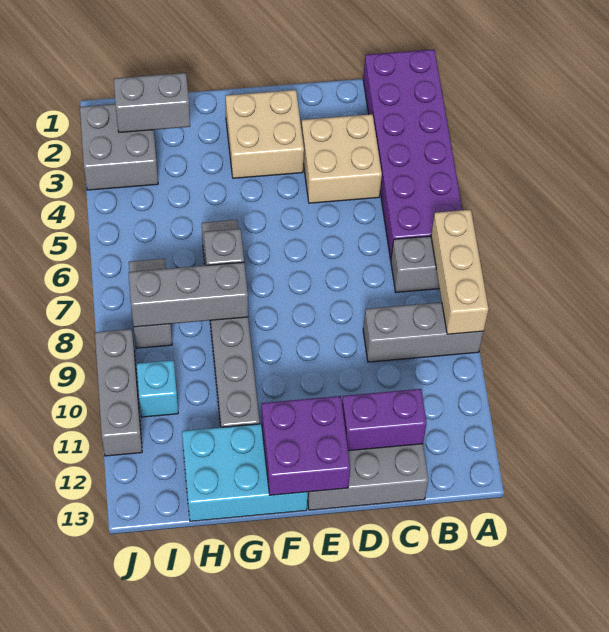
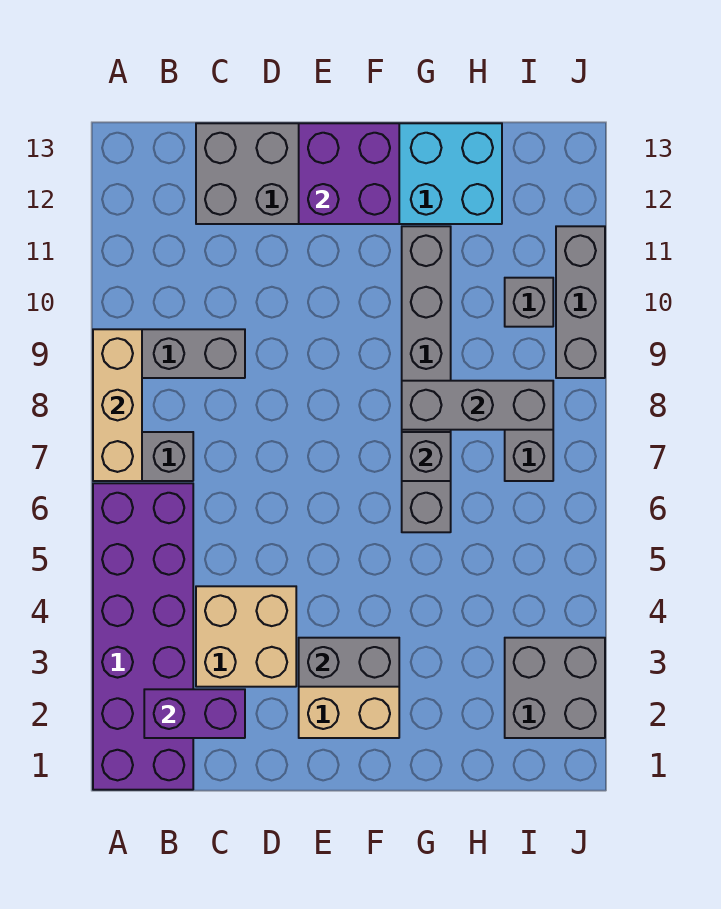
purple 1x2 brick [342,389,427,451] -> purple 1x2 brick moved to [144,689,245,738]
grey 1x2 brick [114,73,190,132] -> grey 1x2 brick moved to [299,638,399,687]
cyan 1x1 brick [136,360,178,417] -> grey 1x1 brick [505,278,553,327]

